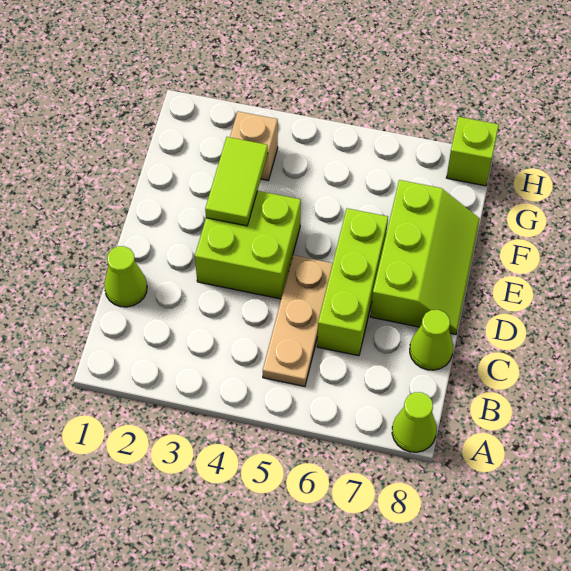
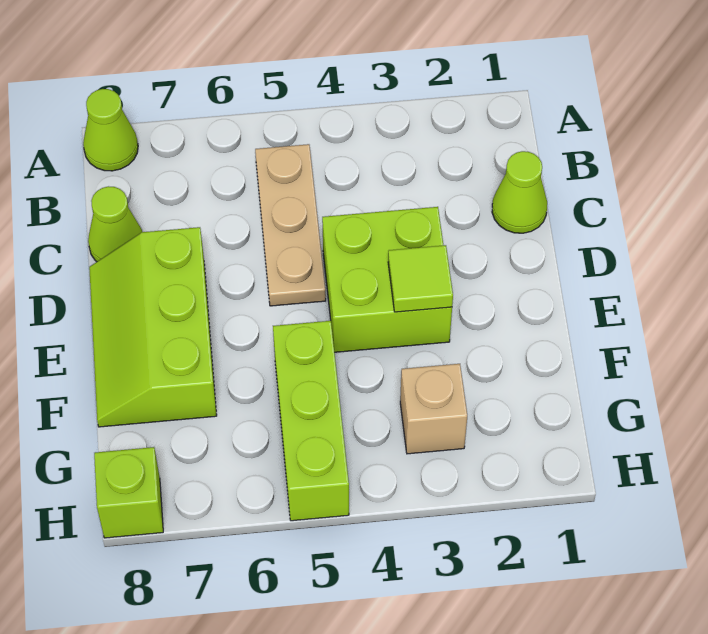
lime 1x3 brick [317,208,388,356] -> lime 1x3 brick moved to [273,321,349,521]
lime 1x2 tile [205,137,268,226] -> lime 1x1 tile [388,245,453,312]

